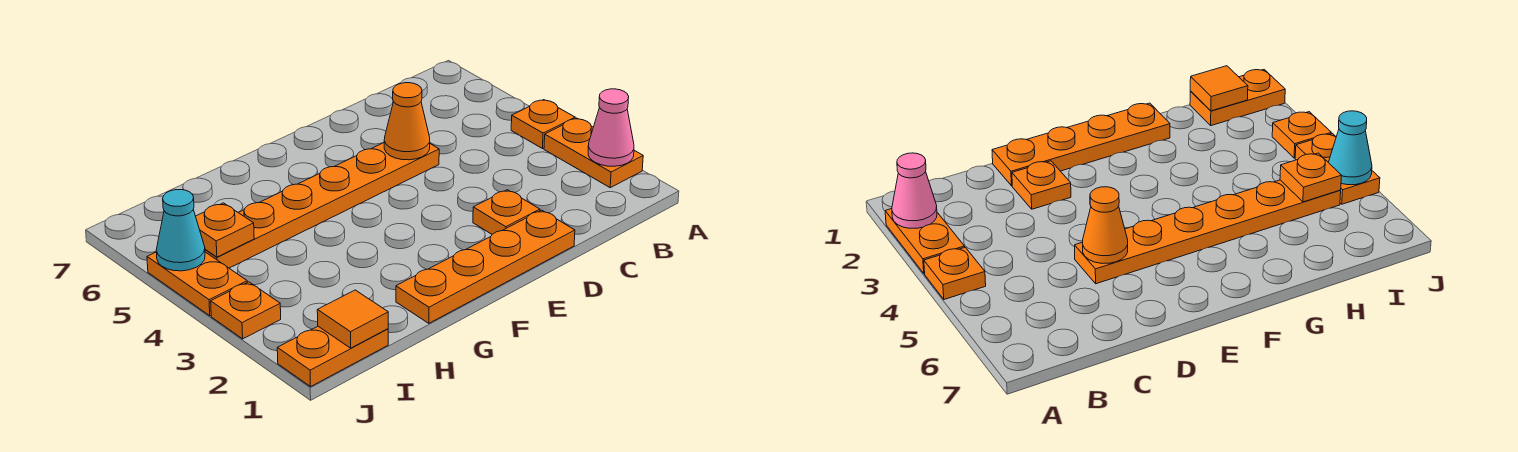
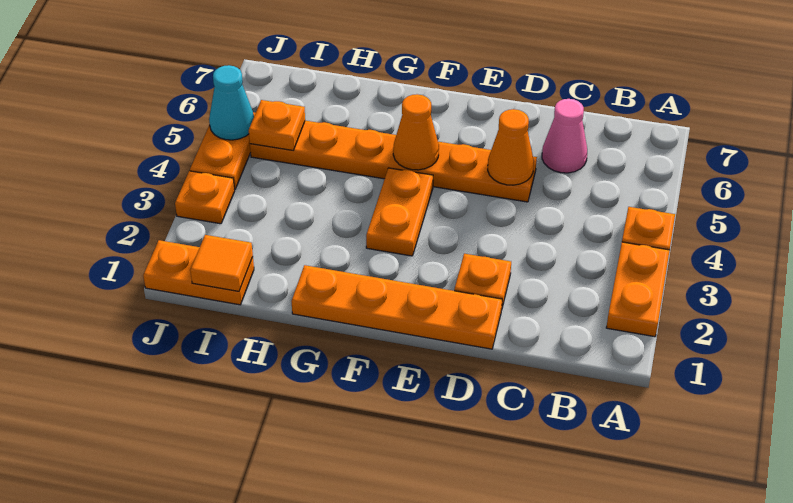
pink 1x1 cone [588,89,634,166] -> pink 1x1 cone moved to [542,99,587,173]
none -> orange 1x2 plate [366,168,433,256]
none -> orange 1x1 cone [393,94,439,170]

